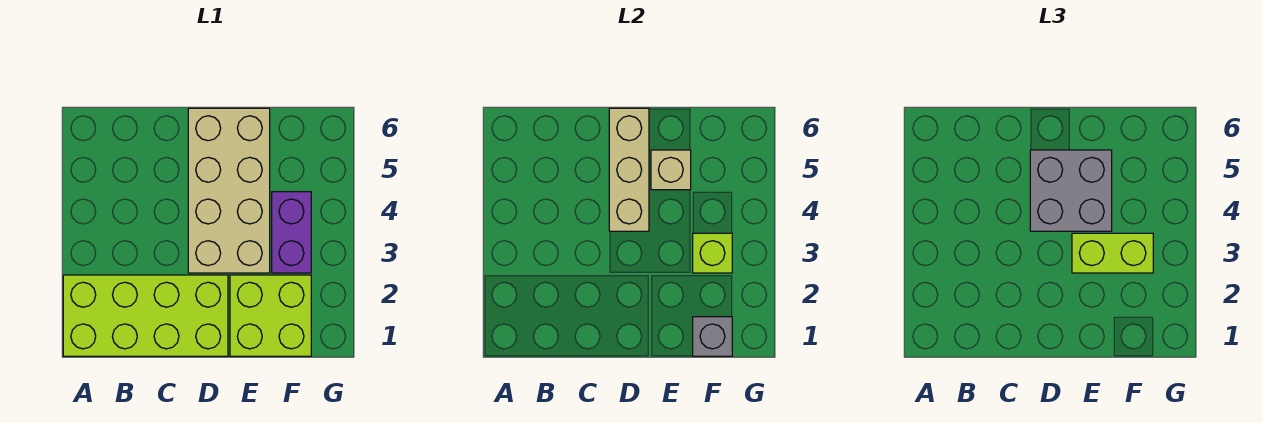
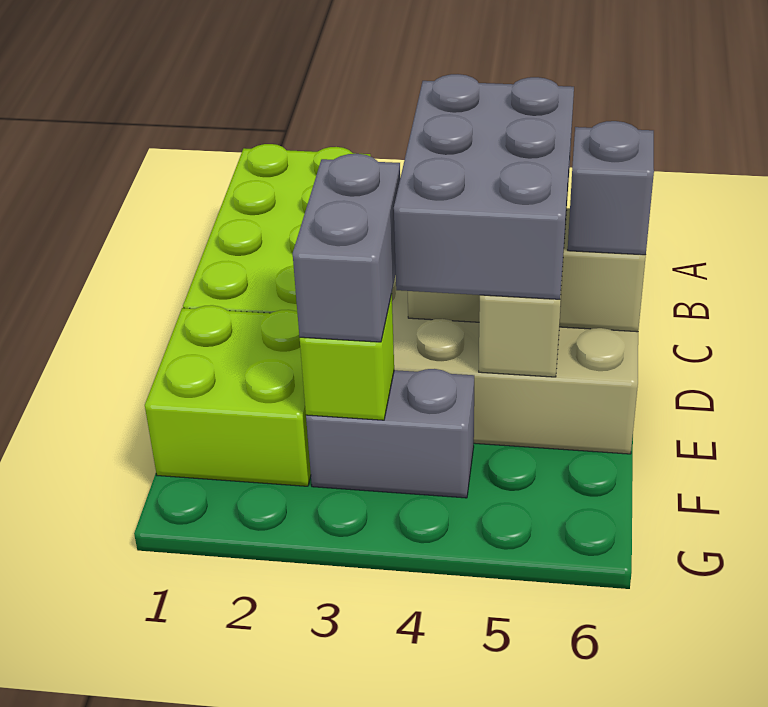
grey 2x2 brick [1030,150,1112,231] -> grey 2x3 brick [394,74,574,299]
lime 1x2 brick [1072,233,1153,273] -> grey 1x2 brick [293,154,400,342]
grey 1x1 brick [693,317,732,356] -> grey 1x1 brick moved to [568,121,654,255]
purple 1x2 brick [272,192,311,273] -> grey 1x2 brick [306,369,474,498]

